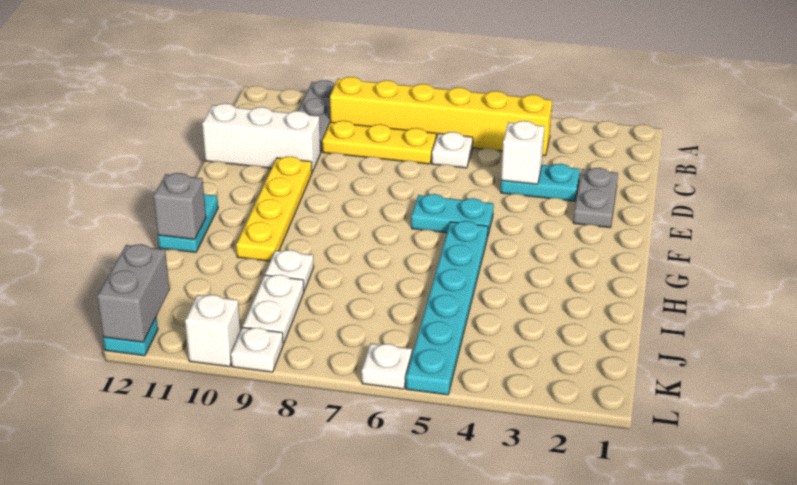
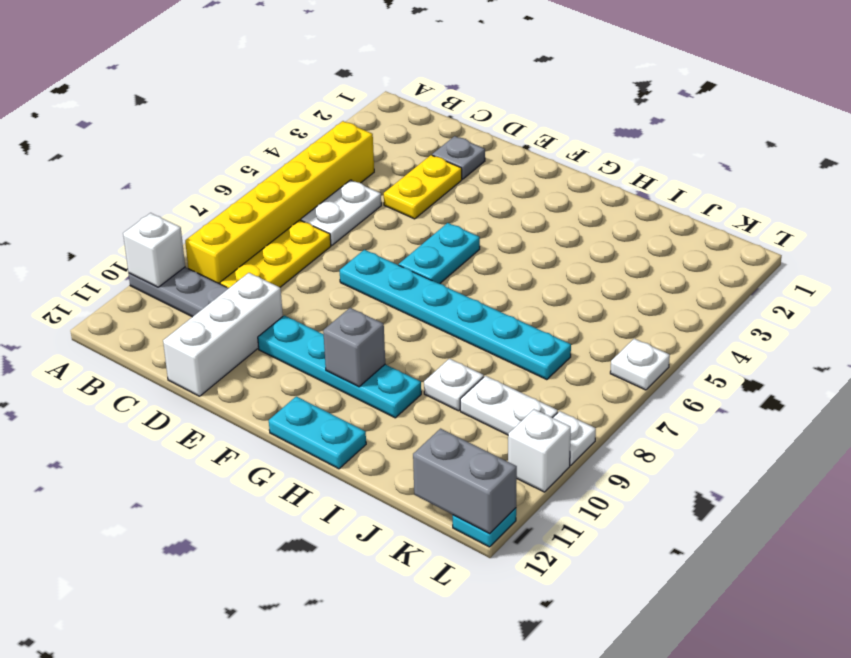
white 1x1 plate [432,132,473,168] -> white 1x2 plate [301,180,381,245]
grey 1x2 plate [573,168,618,228] -> grey 1x1 plate [432,136,485,179]
cyan 1x2 plate [501,164,580,201] -> yellow 1x2 plate [384,155,462,219]
white 1x1 brick [501,121,545,184] -> white 1x1 brick moved to [123,213,185,287]
yellow 1x4 plate [236,157,312,261] -> cyan 1x4 plate [258,315,421,418]
cyan 1x6 plate [406,221,488,395] -> cyan 1x6 plate moved to [340,250,571,380]
grey 1x1 brick [154,173,206,239] -> grey 1x1 brick moved to [323,308,385,387]

